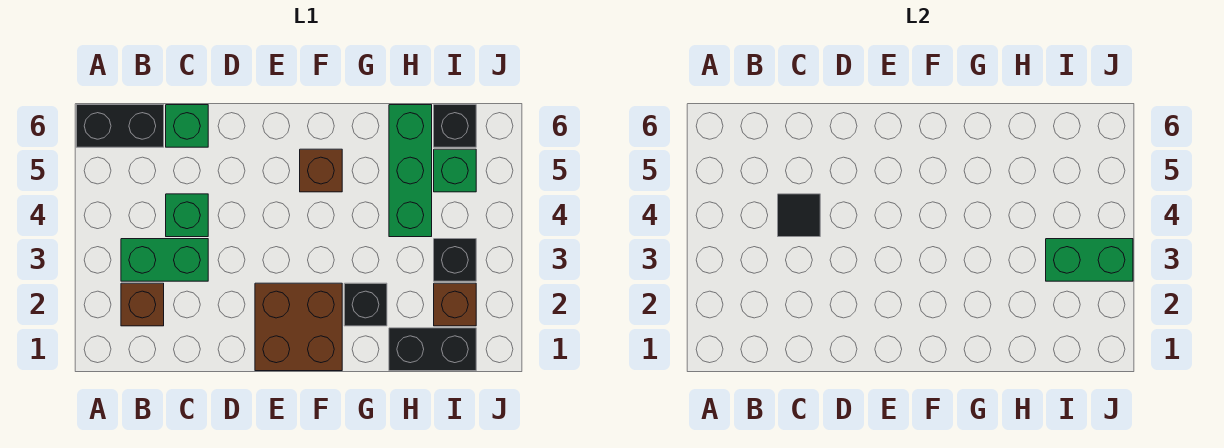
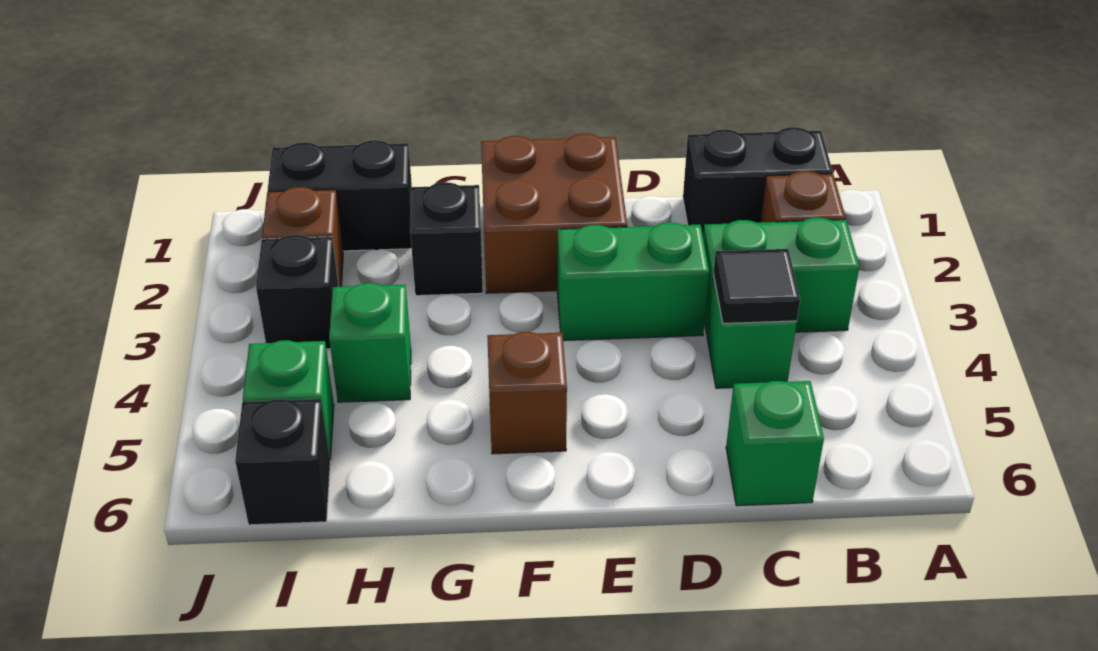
black 1x2 brick [76,105,164,147] -> black 1x2 brick moved to [683,127,833,234]
green 1x3 brick [389,105,432,237] -> green 1x1 brick [329,283,411,402]
green 1x2 brick [1046,239,1133,281] -> green 1x2 brick moved to [557,222,709,341]

